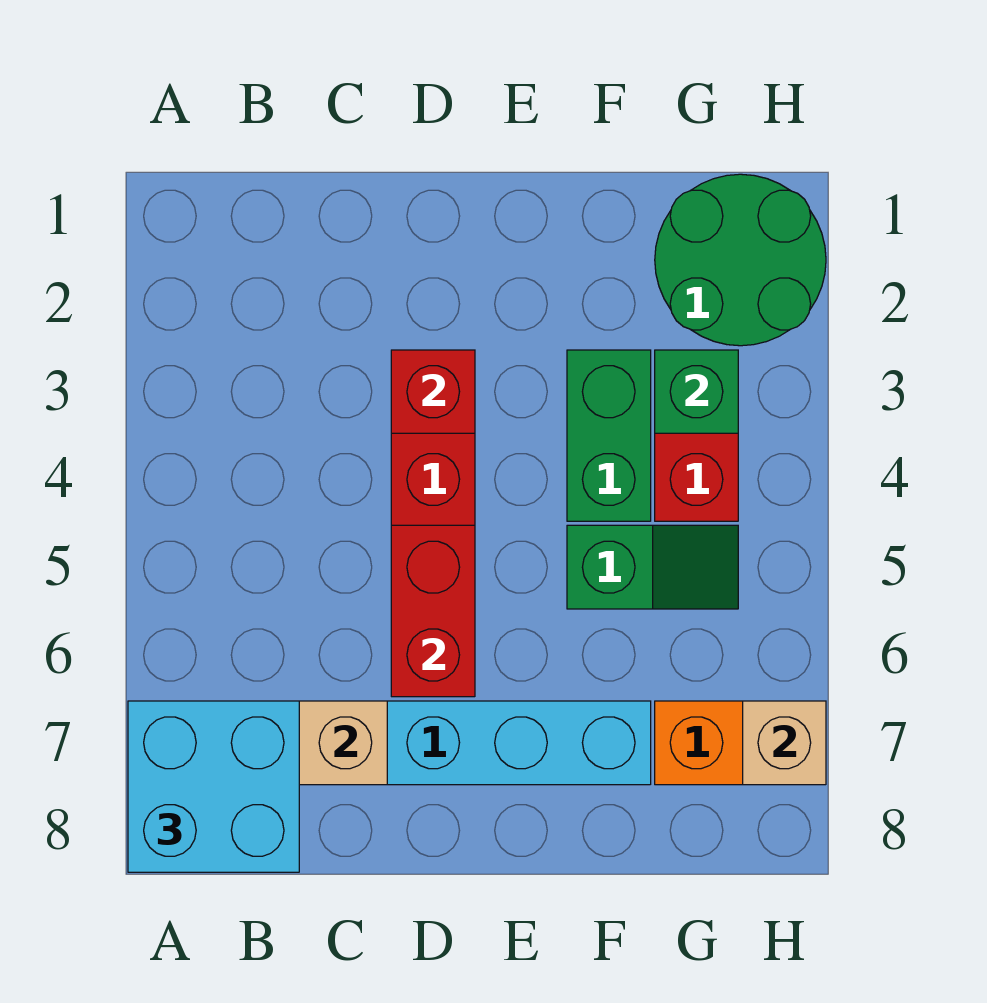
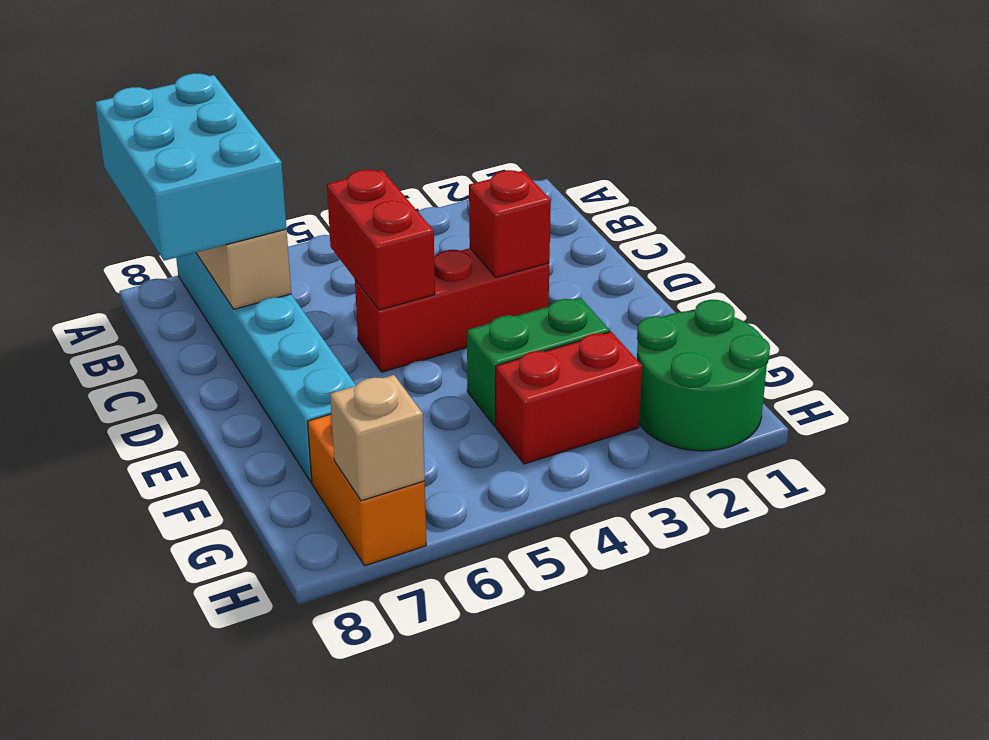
cyan 2x2 brick [128,701,299,872] -> cyan 2x3 brick [95,73,287,261]
red 1x2 brick [391,525,475,697] -> red 1x2 brick turned to [327,170,435,310]
green 1x2 slope [567,525,738,609] -> none
green 1x1 brick [655,350,738,433] -> none

